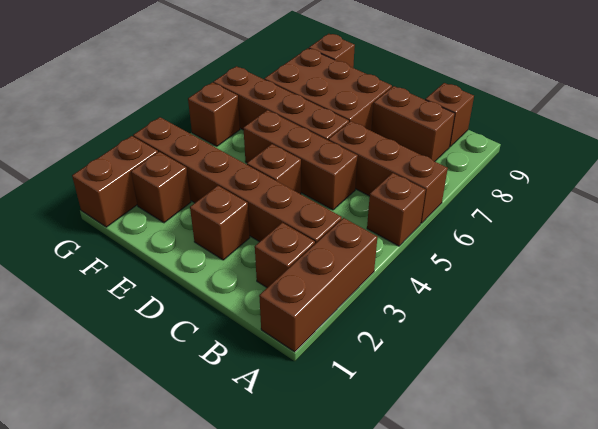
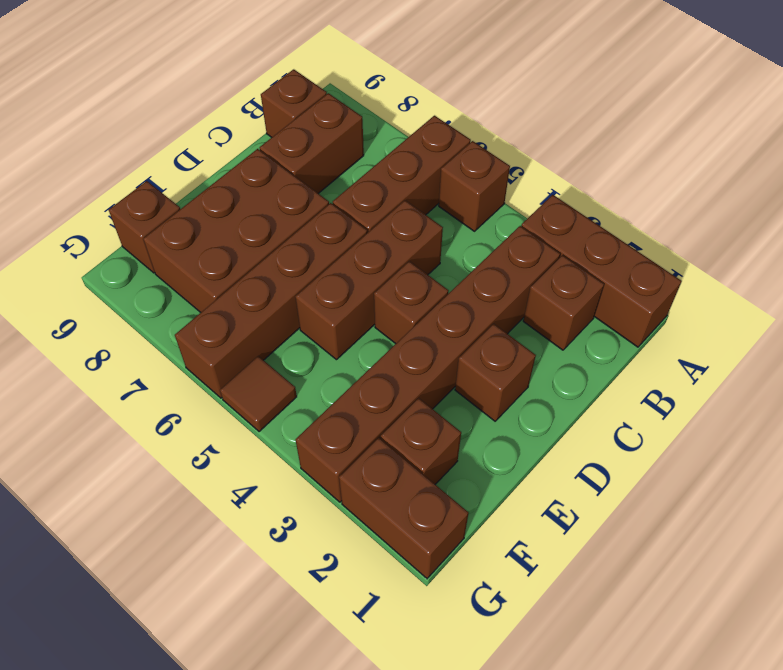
brown 1x1 brick [188,82,240,146] -> brown 1x1 tile [220,356,297,432]

